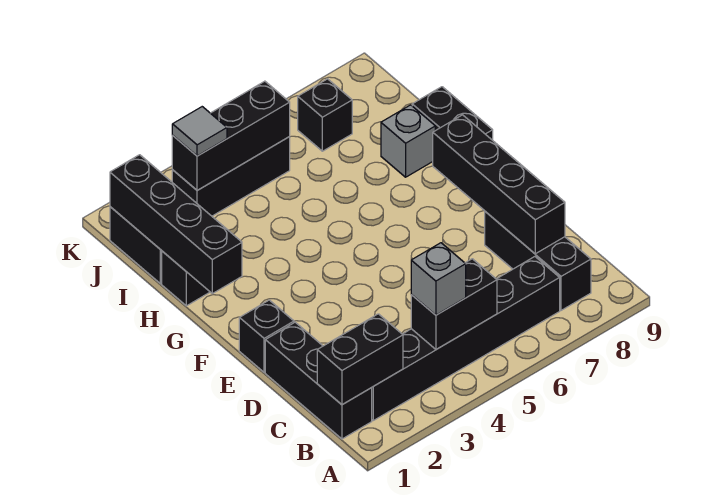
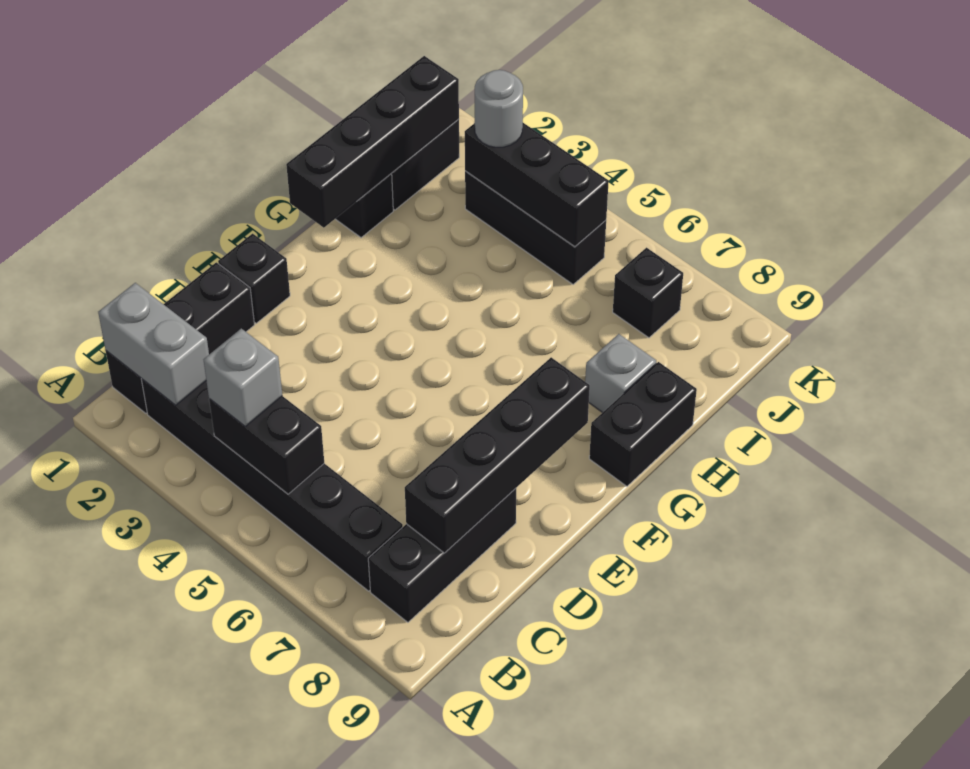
black 1x2 brick [317,314,403,405] -> grey 1x2 brick [98,283,209,405]
grey 1x1 tile [172,107,227,156] -> grey 1x1 round brick [475,70,523,147]

